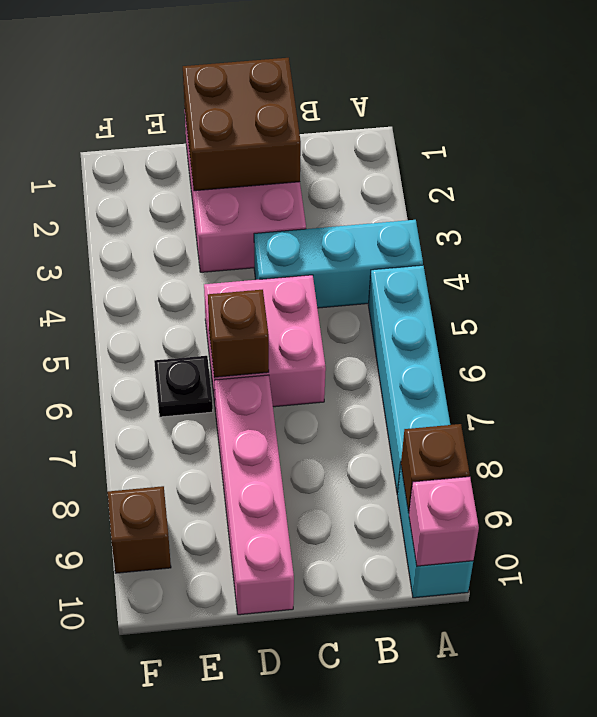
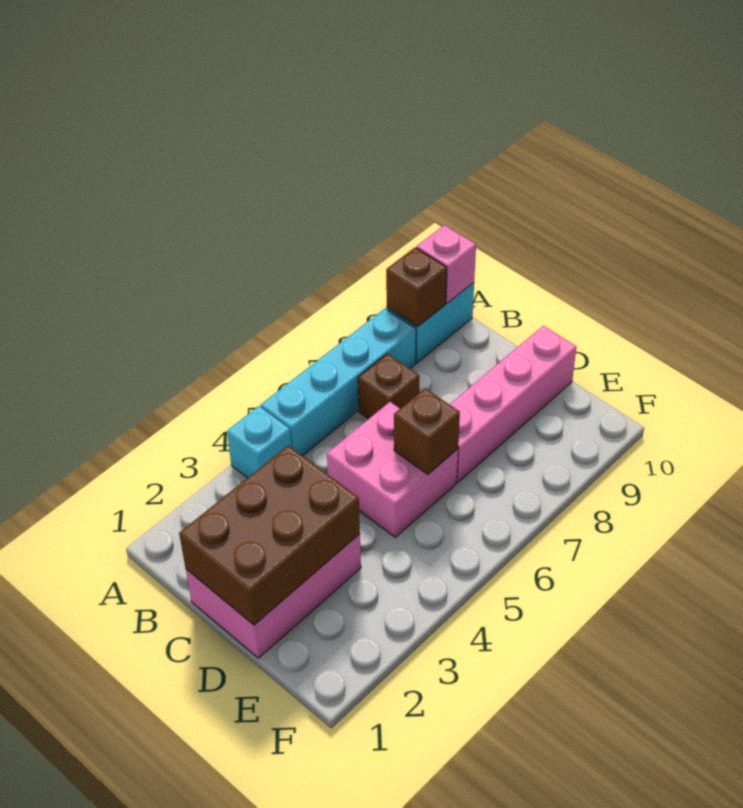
cyan 1x3 brick [254,220,423,308] -> cyan 1x1 brick [227,406,292,478]
brown 2x2 brick [183,58,301,191] -> brown 2x3 brick [179,445,360,625]
black 1x1 plate [154,356,213,417] -> none
brown 1x1 brick [108,486,171,573] -> brown 1x1 brick moved to [358,354,419,419]

